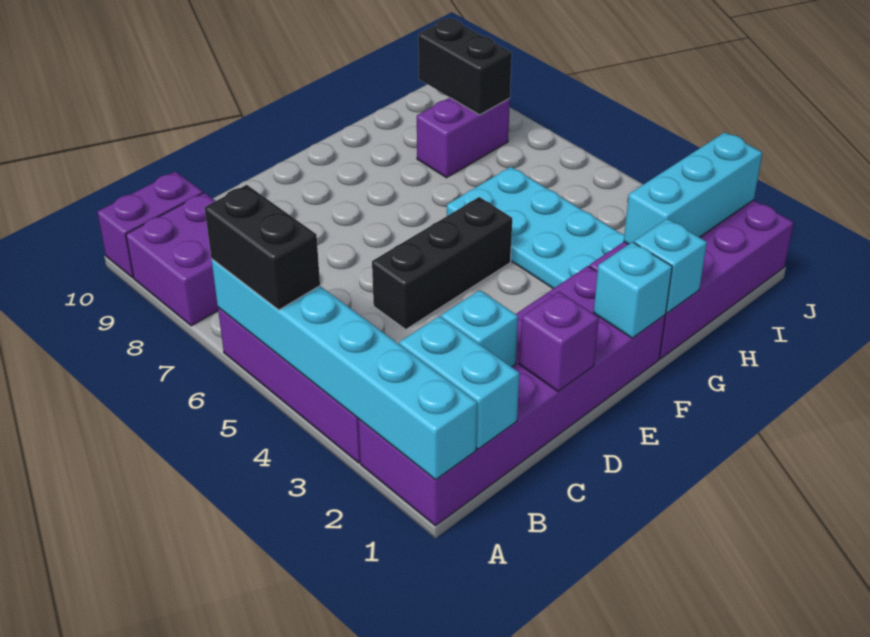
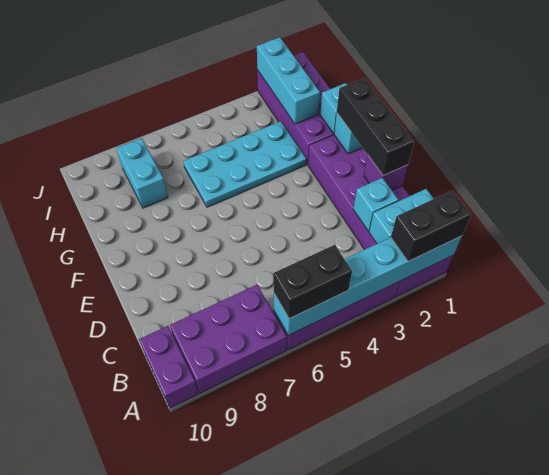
purple 2x2 brick [126,193,218,326] -> purple 2x3 brick [170,285,287,393]
black 1x3 brick [372,197,512,329] -> black 1x3 brick moved to [337,78,414,175]
purple 1x2 brick [417,97,510,178] -> cyan 1x2 brick [116,138,168,208]
black 1x2 brick [418,18,512,115] -> black 1x2 brick moved to [391,191,471,261]

